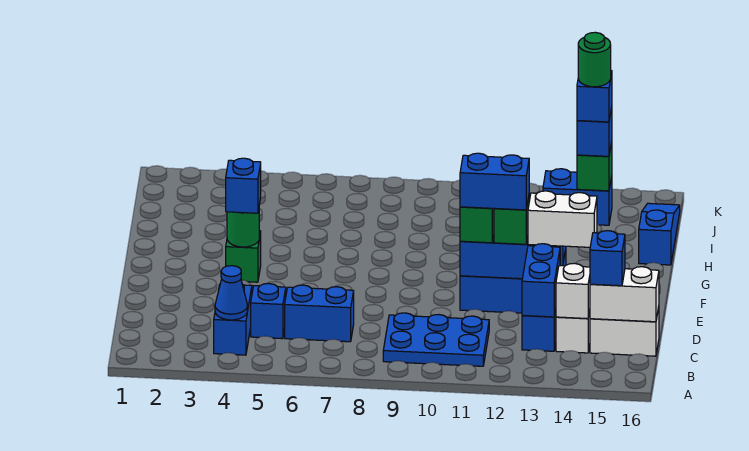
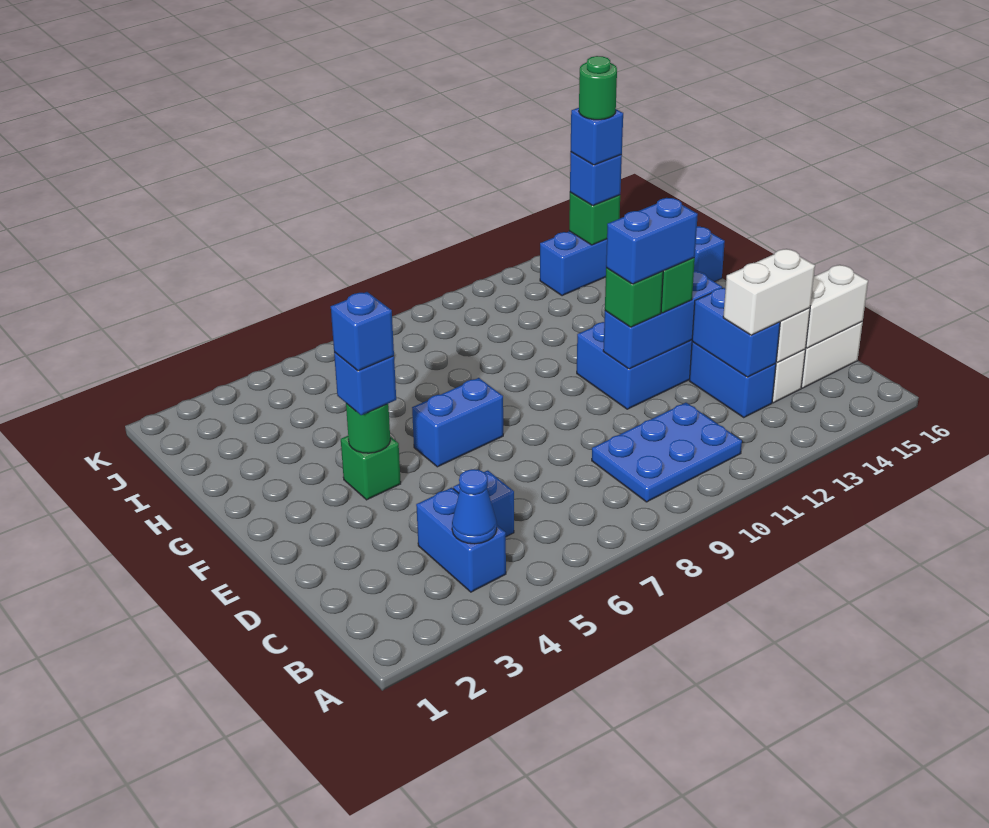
blue 1x2 brick [285,285,354,342] -> blue 1x2 brick moved to [412,378,503,467]
blue 1x1 brick [590,231,625,286] -> blue 1x1 brick moved to [331,292,394,371]
white 1x2 brick [528,191,597,247] -> white 1x2 brick moved to [723,249,815,335]

